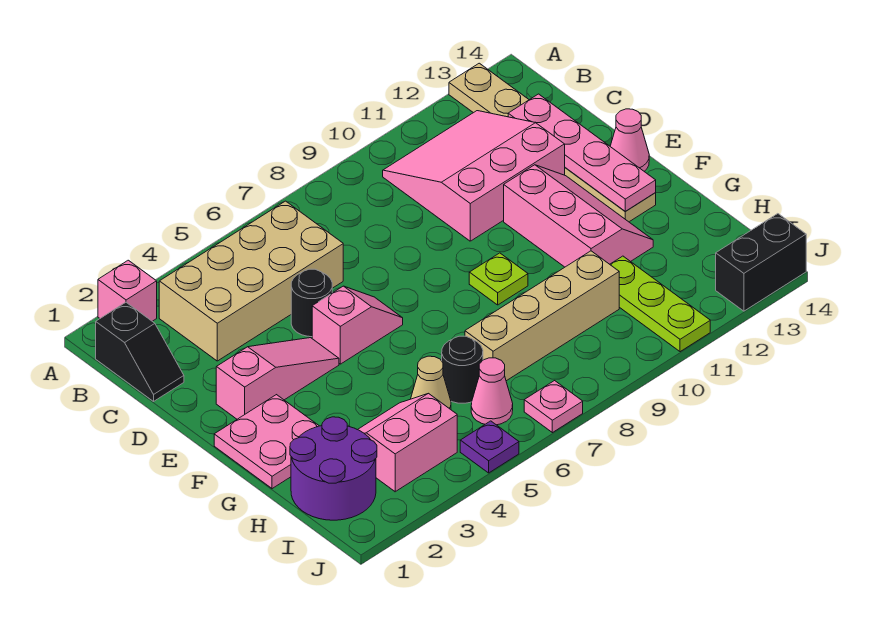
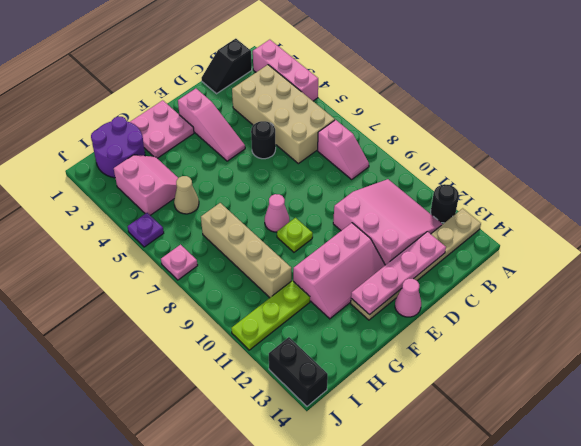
pink 1x1 brick [98,260,157,321] -> pink 1x3 brick [253,40,318,101]
pink 1x2 slope [312,286,403,364] -> pink 1x2 slope moved to [318,120,369,179]
black 1x1 round brick [442,336,483,403] -> black 1x1 round brick moved to [431,184,459,223]
pink 1x1 cone [471,358,513,425] -> pink 1x1 cone moved to [265,194,289,232]

